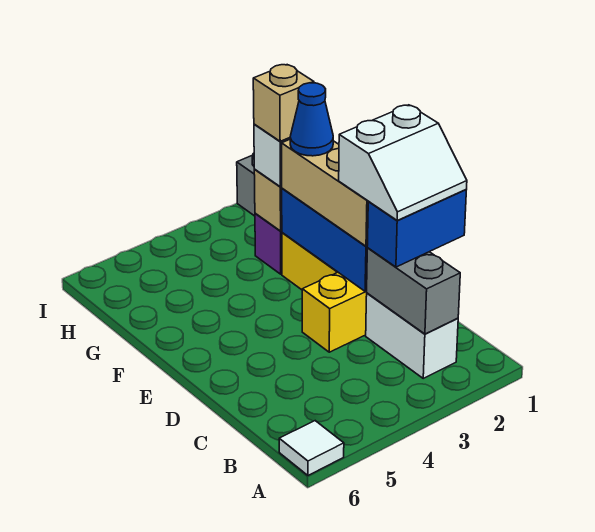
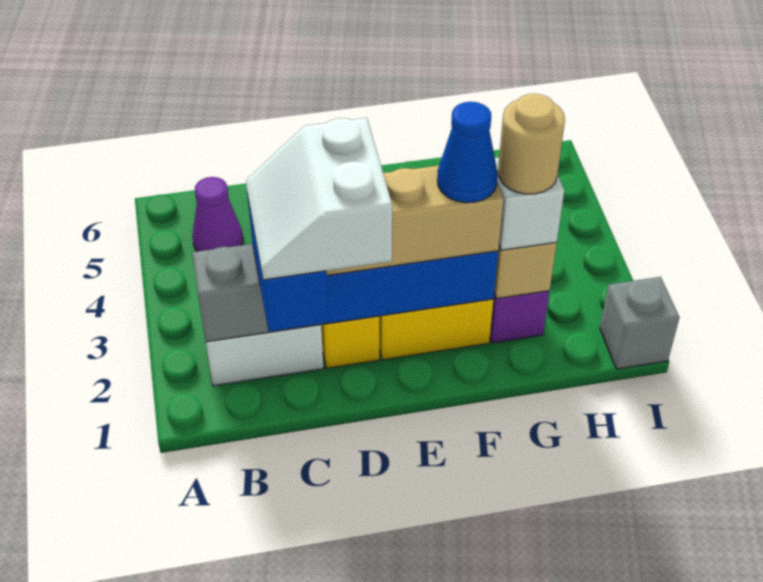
white 1x1 tile [279,421,344,475] -> none
none -> purple 1x1 cone [192,177,243,251]
tan 1x1 brick [253,65,314,141] -> tan 1x1 round brick [498,94,565,194]

